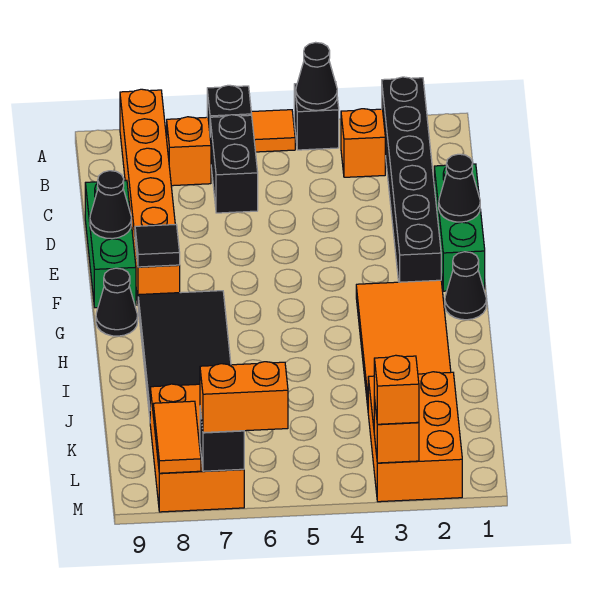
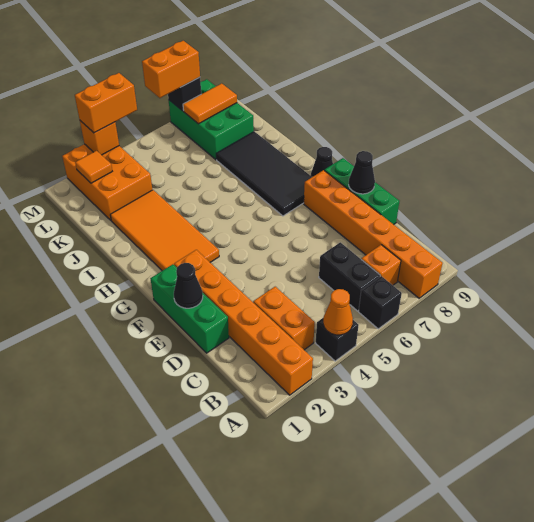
black 1x6 brick [382,77,441,282] -> orange 1x6 brick [174,250,313,395]
black 1x1 cone [296,42,337,110] -> orange 1x1 cone [323,289,353,335]
orange 1x1 tile [251,110,295,152] -> orange 1x1 tile moved to [75,151,112,183]
orange 1x1 brick [341,109,385,177] -> orange 1x2 brick [253,287,315,350]
black 1x1 tile [135,224,180,267] -> none
black 1x1 cone [445,252,486,320] -> none
orange 2x3 brick [150,384,244,512] -> green 2x3 brick [169,79,254,160]
orange 1x2 tile [153,401,201,473] -> orange 1x2 tile turned to [183,83,237,124]
orange 1x1 brick [374,355,419,424] -> orange 1x2 brick [75,73,137,133]

